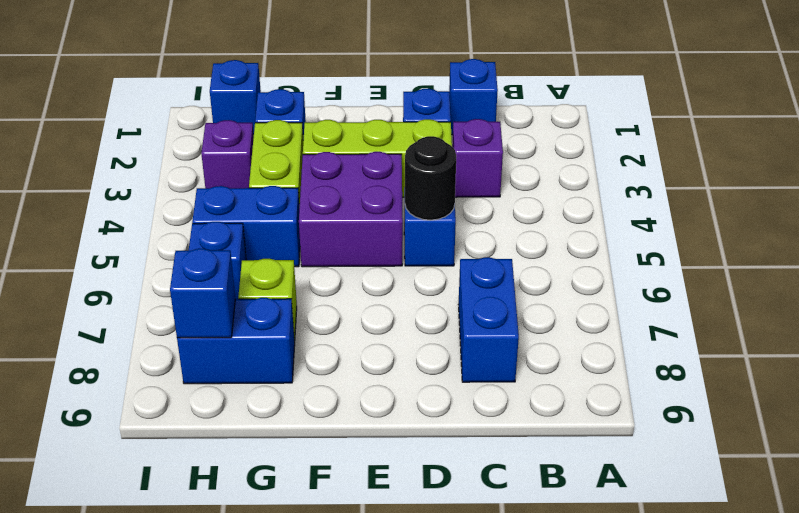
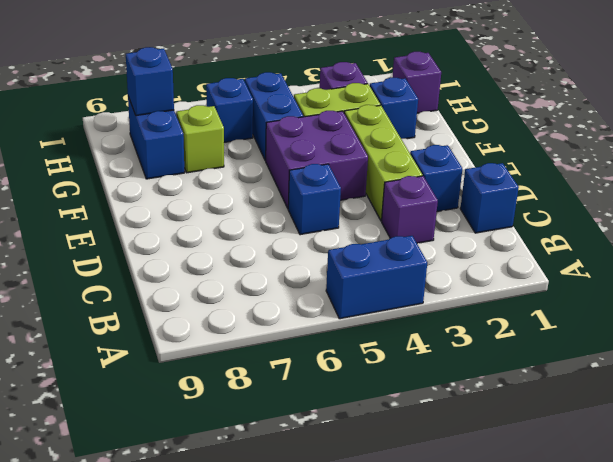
blue 1x2 brick [459,257,519,382] -> blue 1x2 brick moved to [326,236,427,319]
black 1x1 round brick [405,136,456,220] -> none
blue 1x1 brick [210,60,261,133] -> purple 1x1 brick [392,52,441,113]

